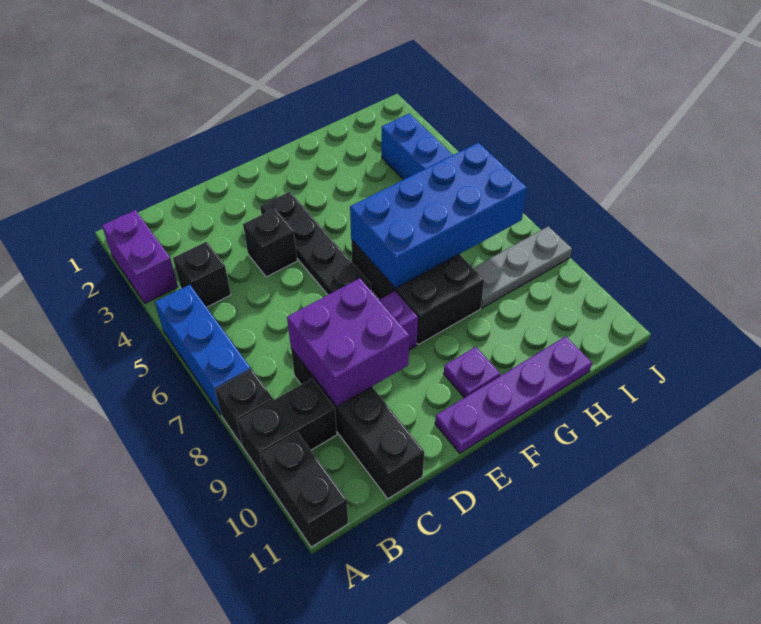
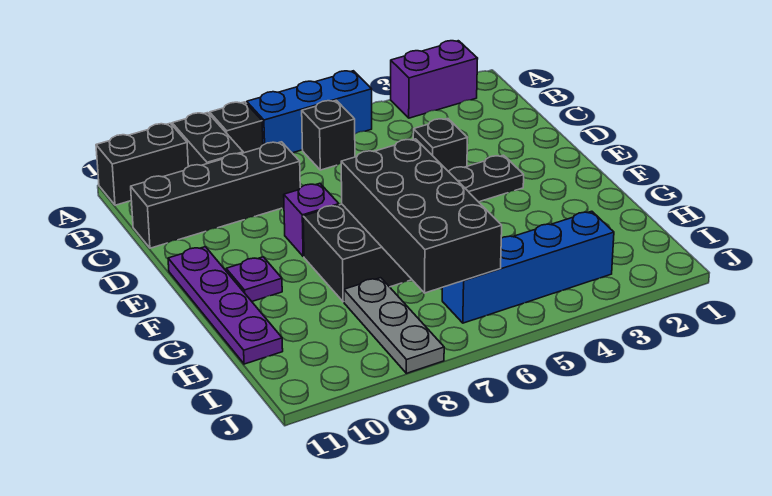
black 1x1 brick [173,242,231,307] -> black 1x1 brick moved to [302,100,355,170]
purple 2x2 brick [287,278,410,406] -> none
blue 2x4 brick [350,143,527,288] -> black 2x4 brick [341,139,502,293]

